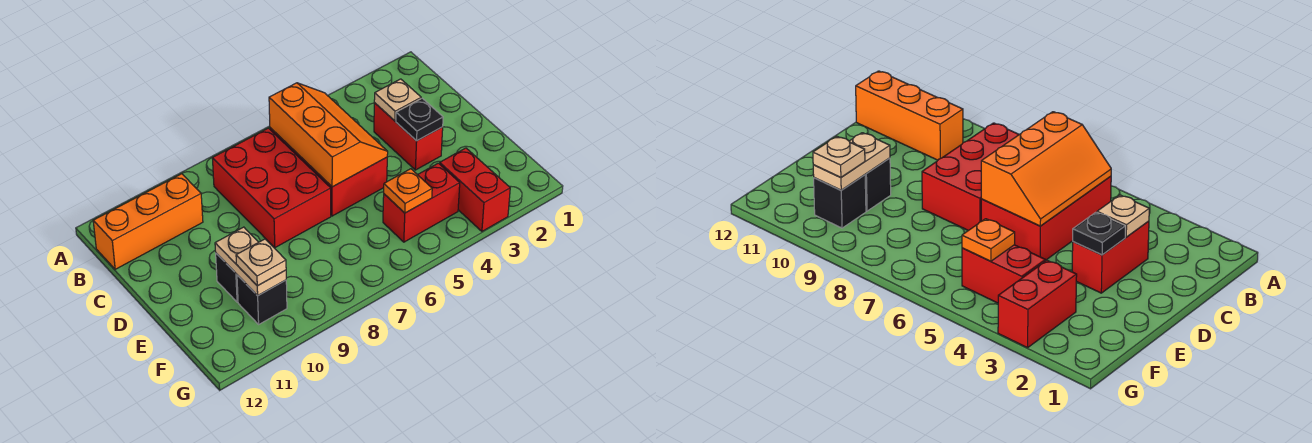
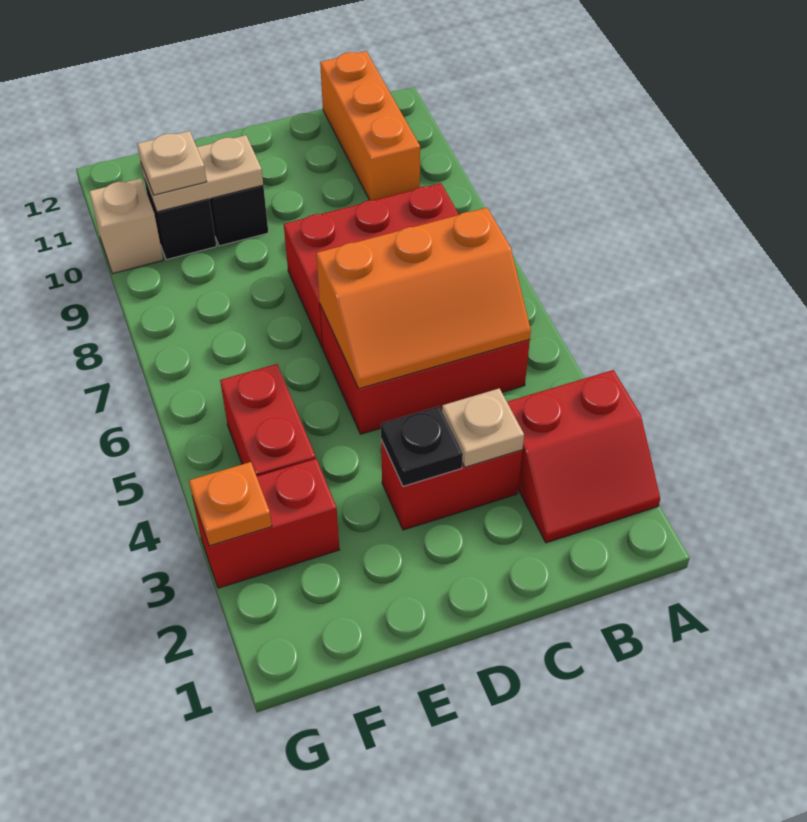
none -> red 2x2 slope [507,370,660,543]
orange 1x1 plate [384,169,432,213] -> orange 1x1 plate moved to [189,462,272,546]
none -> tan 1x1 brick [89,178,163,274]

